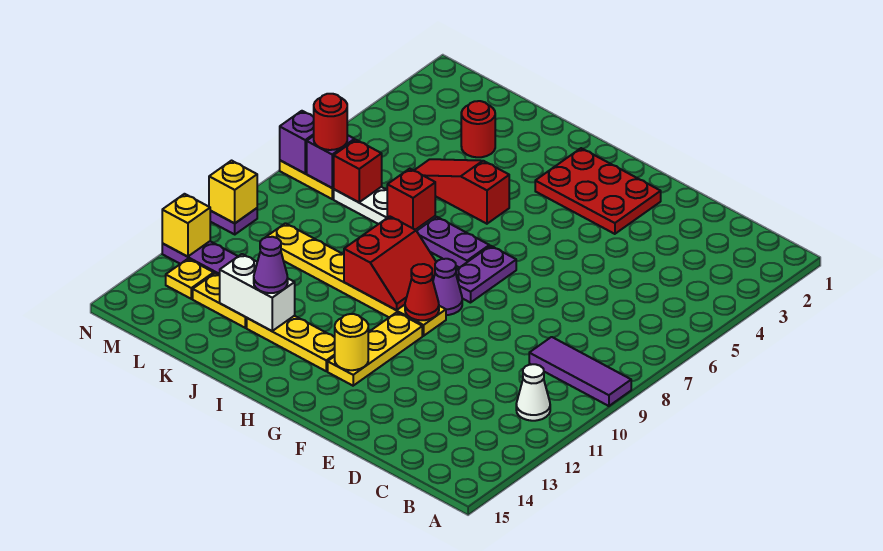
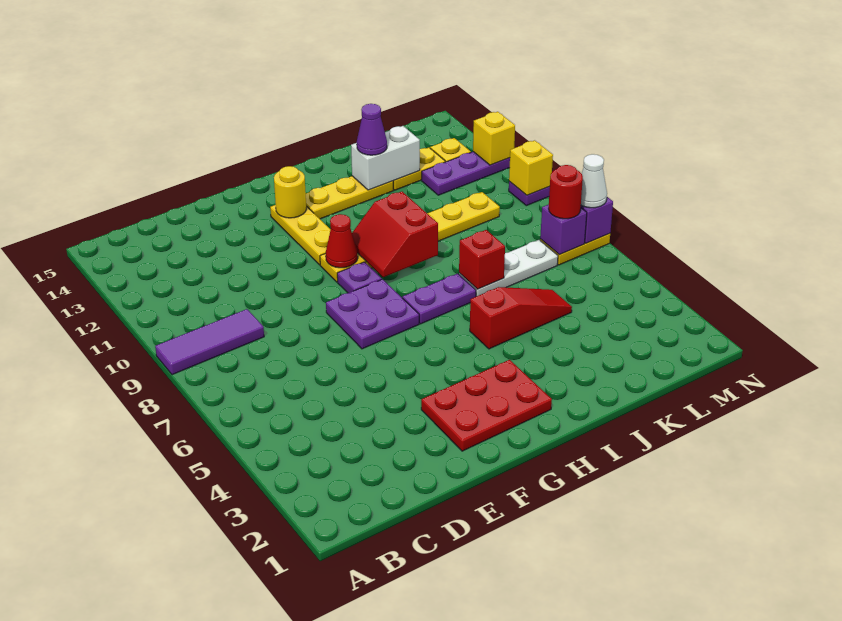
white 1x1 cone [516,364,550,421] -> white 1x1 cone moved to [581,154,607,208]
purple 1x2 plate [456,246,516,303] -> purple 2x2 plate [326,279,419,349]
purple 1x1 cone [433,259,462,315] -> purple 1x1 plate [337,262,382,293]
red 1x1 round brick [461,101,495,157] -> none
red 1x1 brick [334,140,382,202] -> none

